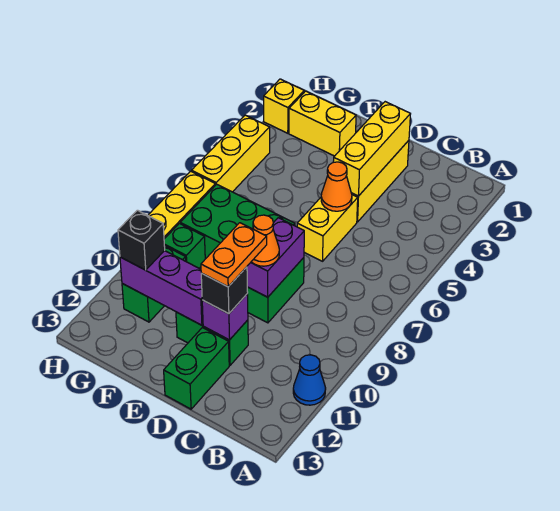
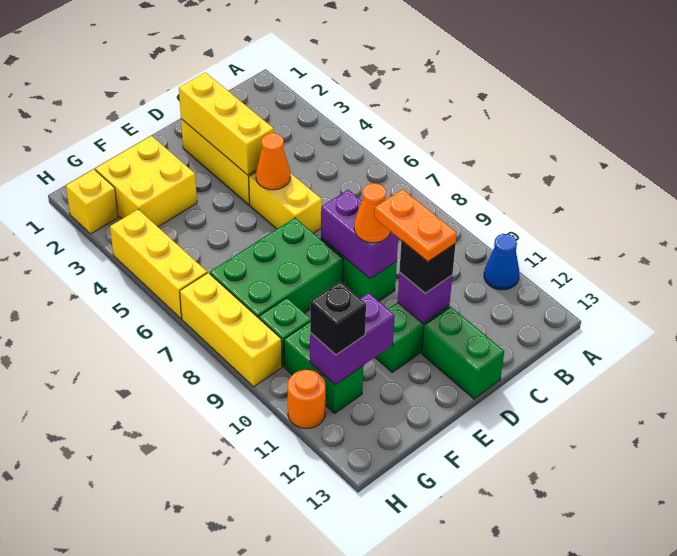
purple 1x3 brick [120,251,203,325] -> purple 1x2 brick [310,293,395,385]
yellow 1x2 brick [289,91,356,156] -> yellow 2x2 brick [95,136,197,227]
none -> orange 1x1 round brick [288,370,326,428]

